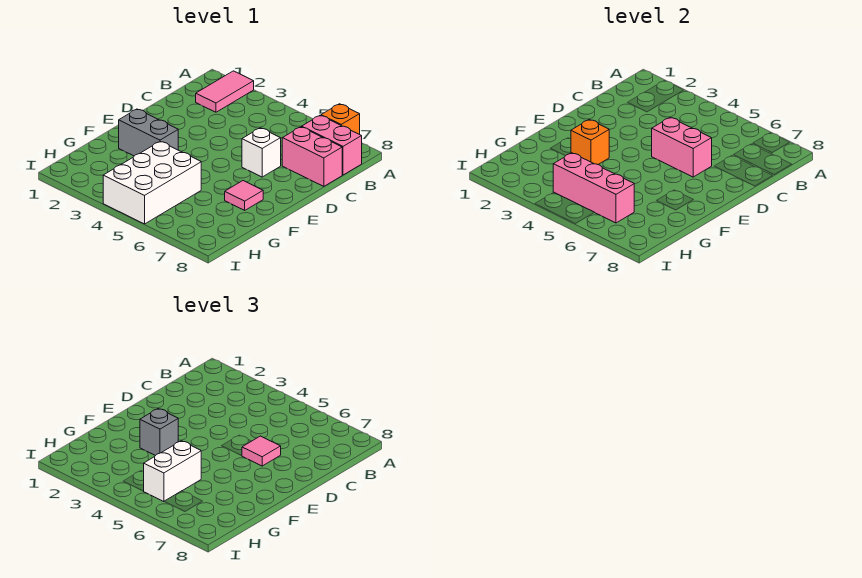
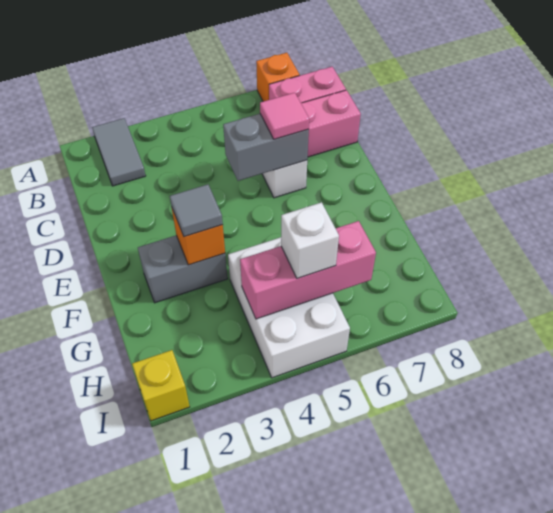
pink 1x2 tile [196,71,254,112] -> grey 1x2 tile [92,118,146,186]
pink 1x2 brick [652,117,712,177] -> grey 1x2 brick [223,114,309,181]
grey 1x1 brick [140,409,178,456] -> grey 1x1 tile [170,184,223,237]
pink 1x1 tile [225,181,263,210] -> none
white 1x2 brick [144,441,201,502] -> white 1x1 brick [281,202,339,278]
none -> yellow 1x1 brick [132,350,190,421]

